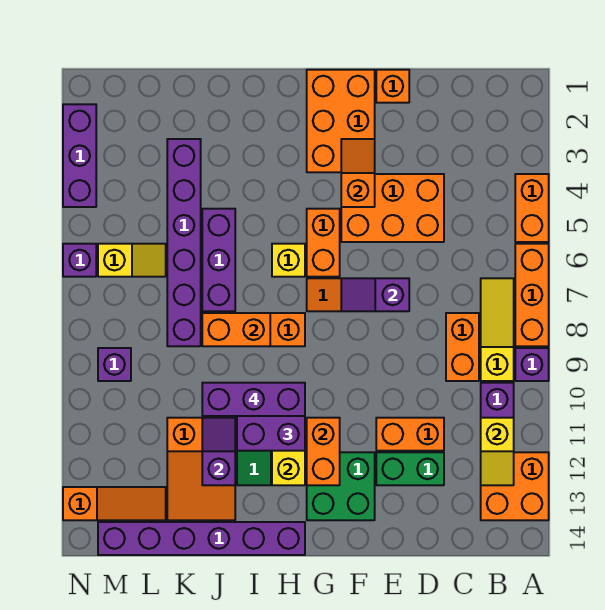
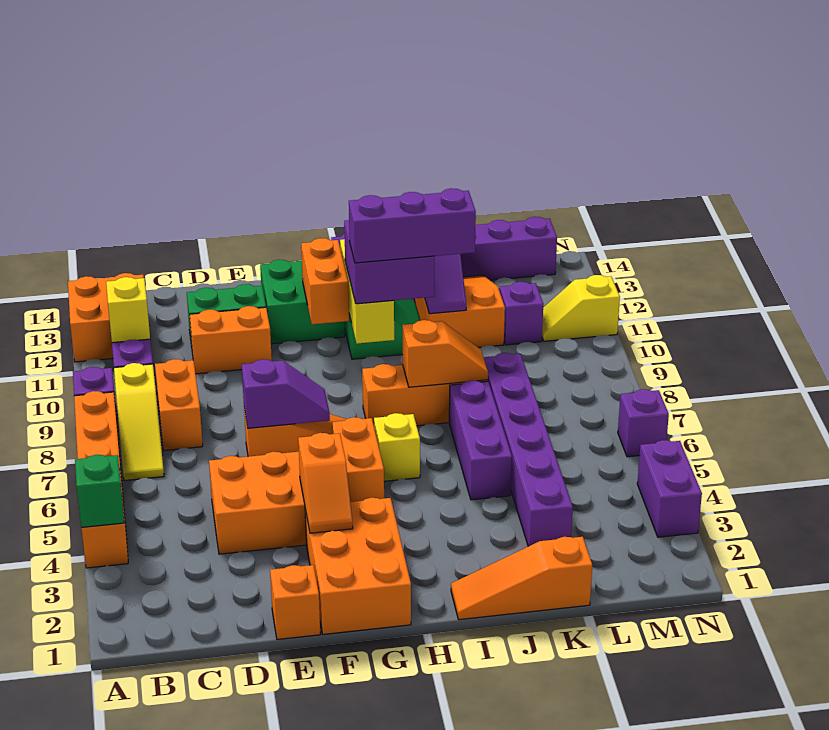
none -> green 1x1 brick [75,455,124,527]
orange 1x2 brick [202,313,270,346] -> orange 1x2 slope [402,320,488,387]
yellow 1x2 slope [98,244,166,277] -> yellow 1x2 slope moved to [542,275,620,341]
orange 1x3 slope [63,487,166,520] -> orange 1x3 slope moved to [451,537,592,620]
purple 1x1 brick [98,348,131,381] -> purple 1x1 brick moved to [500,282,543,345]
purple 1x3 brick [63,104,96,207] -> purple 1x2 brick [637,440,702,537]

